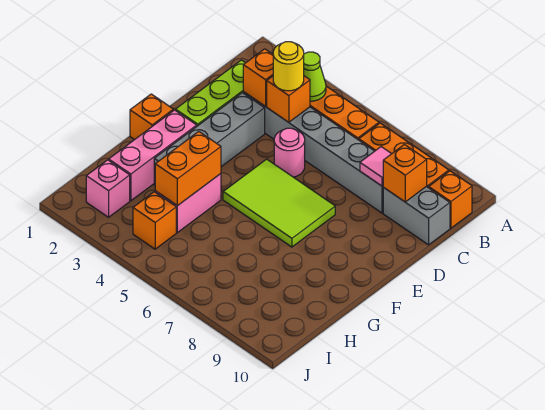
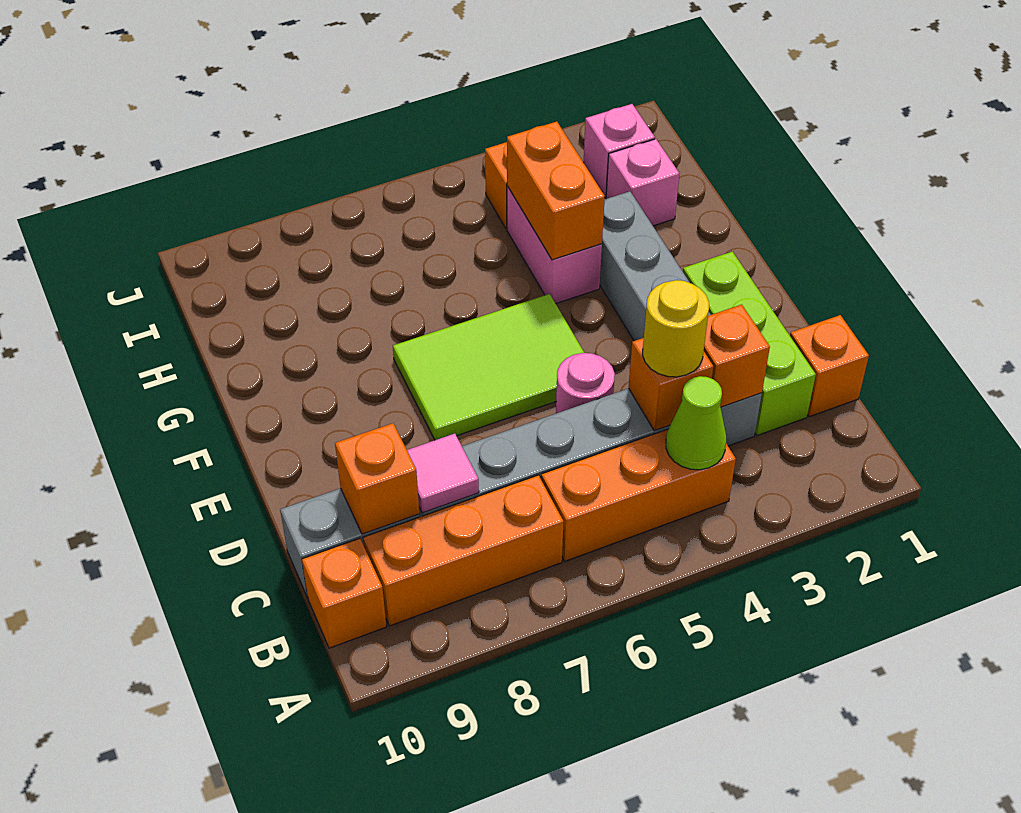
orange 1x1 brick [130,94,173,140] -> orange 1x1 brick moved to [790,315,869,417]
pink 1x3 brick [109,110,197,201] -> pink 1x1 brick [606,139,679,226]

